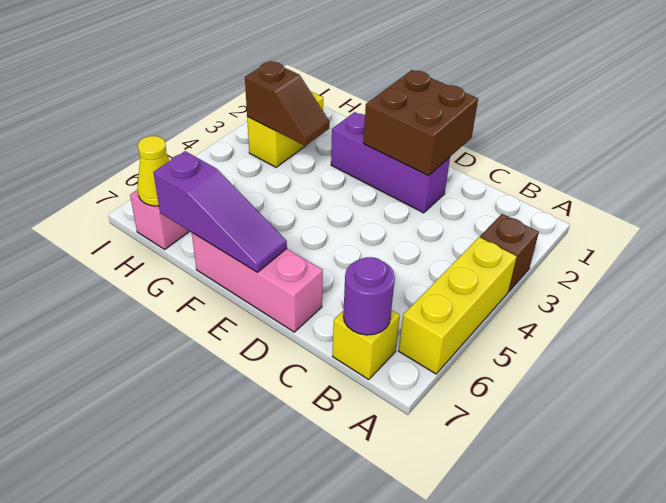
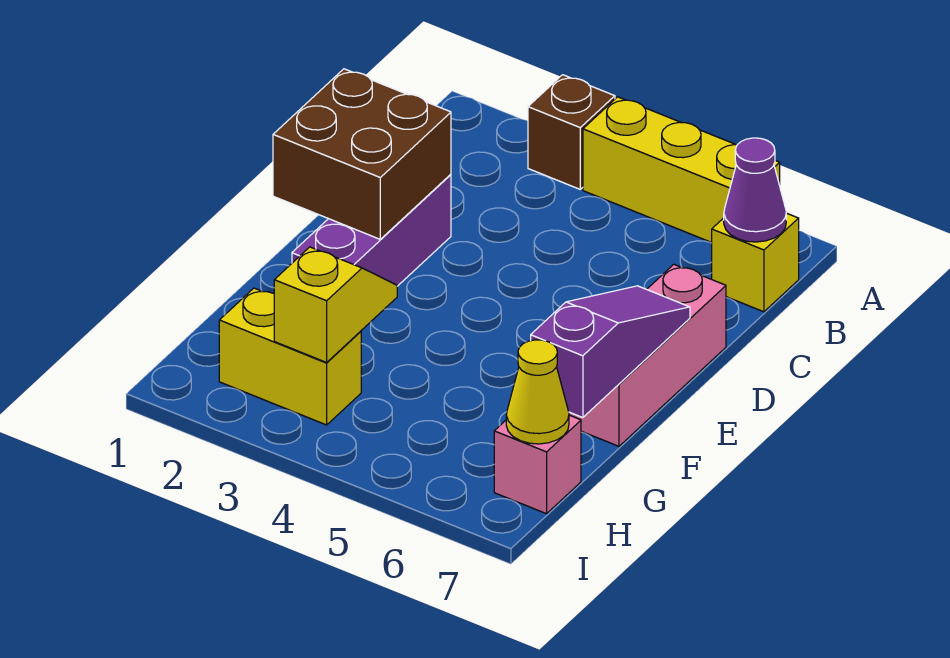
purple 1x1 round brick [343,257,395,335] -> purple 1x1 cone [724,138,786,242]
brown 1x2 slope [245,61,329,146] -> yellow 1x2 slope [274,247,397,362]

